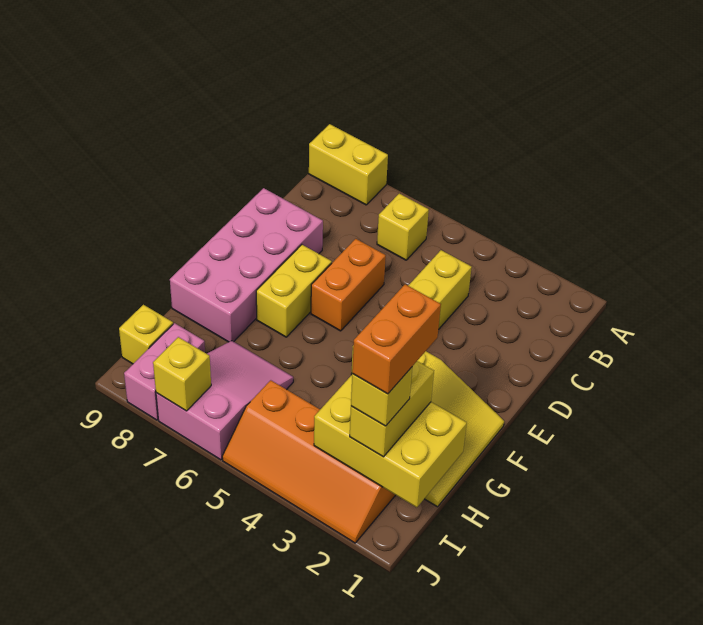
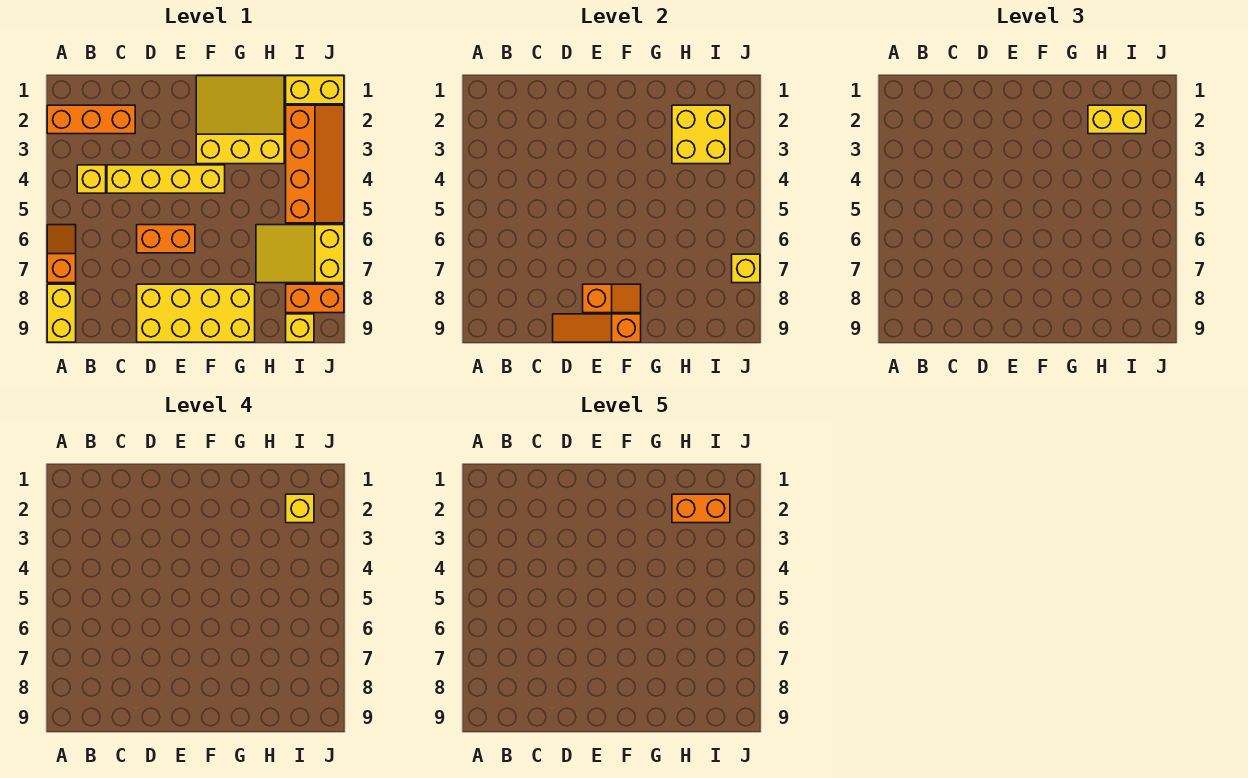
none -> orange 1x3 brick [47,105,135,134]
none -> orange 1x2 slope [47,225,76,283]
yellow 1x1 brick [377,194,429,260] -> yellow 1x1 brick moved to [77,165,106,193]
pink 2x4 brick [170,188,323,342] -> yellow 2x4 brick [137,284,255,342]
none -> orange 1x3 slope [553,314,641,342]
yellow 1x2 brick [256,245,332,337] -> yellow 1x2 brick moved to [286,76,344,104]
none -> orange 1x2 slope [583,284,641,313]
yellow 2x3 brick [314,375,467,507] -> yellow 2x2 brick [672,105,730,164]
pink 2x3 slope [156,341,293,460] -> yellow 2x3 slope [256,225,344,283]
pink 1x2 brick [124,323,205,420] -> orange 1x2 brick [286,284,344,313]

